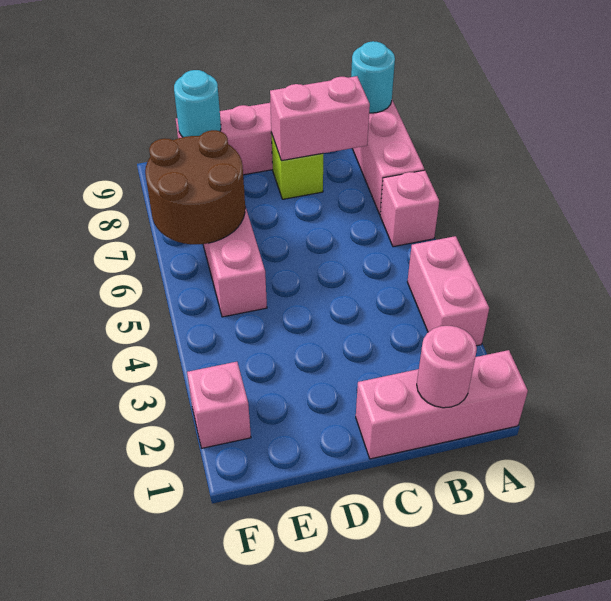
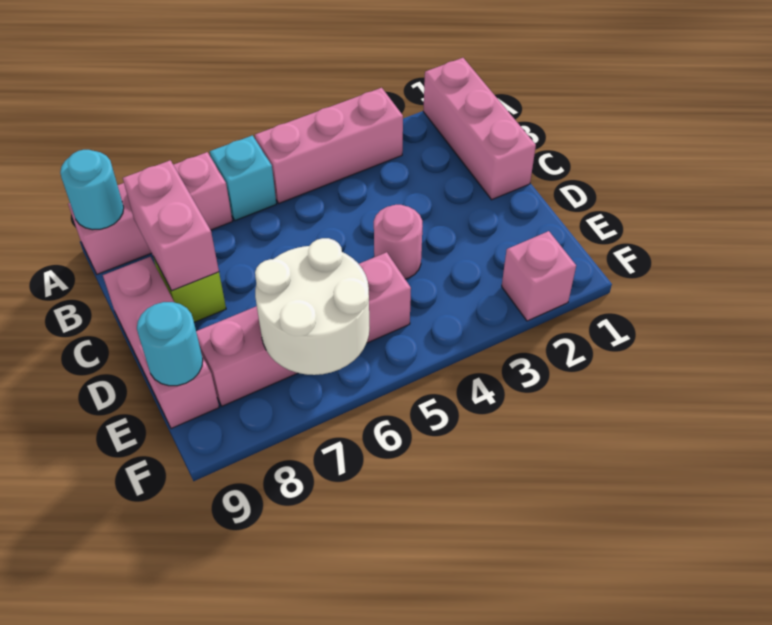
pink 1x2 brick [407,236,489,346] -> pink 1x3 brick [255,88,403,203]
pink 1x1 brick [380,170,439,247] -> cyan 1x1 brick [210,135,276,220]
pink 1x1 round brick [417,326,477,408] -> pink 1x1 round brick moved to [374,205,422,279]
brown 2x2 round brick [145,130,245,244] -> white 2x2 round brick [255,238,370,375]

